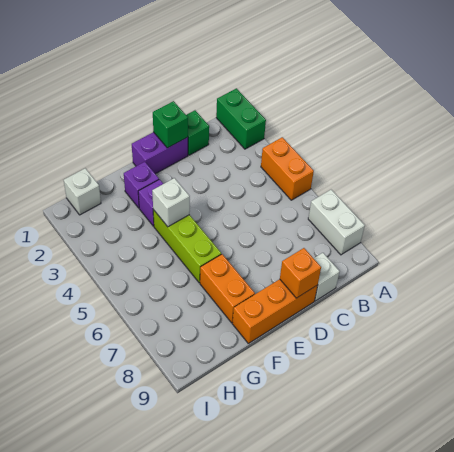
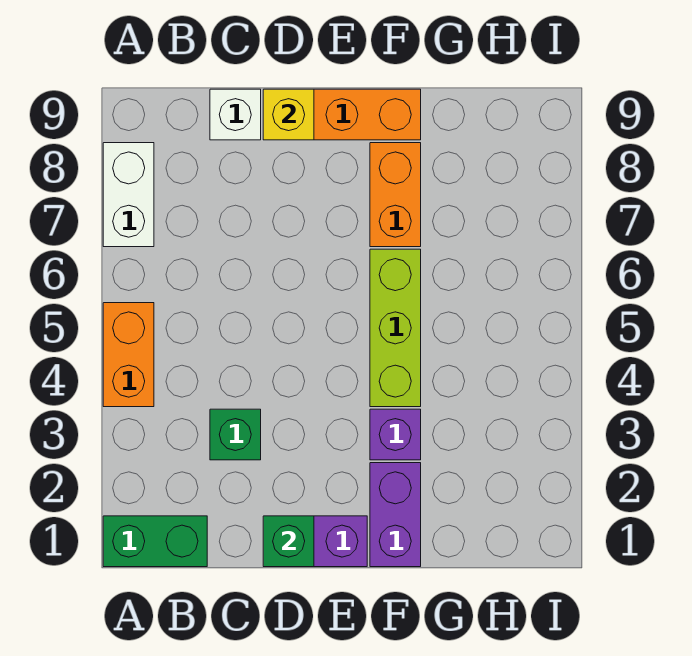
green 1x2 brick [216,88,266,149] -> green 1x2 brick turned to [103,516,207,567]
green 1x1 brick [186,110,209,155] -> green 1x1 brick moved to [210,409,261,460]
orange 1x1 brick [280,248,321,298] -> yellow 1x1 brick [263,89,314,140]
purple 1x1 brick [124,162,159,208] -> purple 1x2 brick [370,463,421,567]
white 1x1 brick [152,178,190,227] -> none
white 1x1 brick [64,168,101,215] -> none

